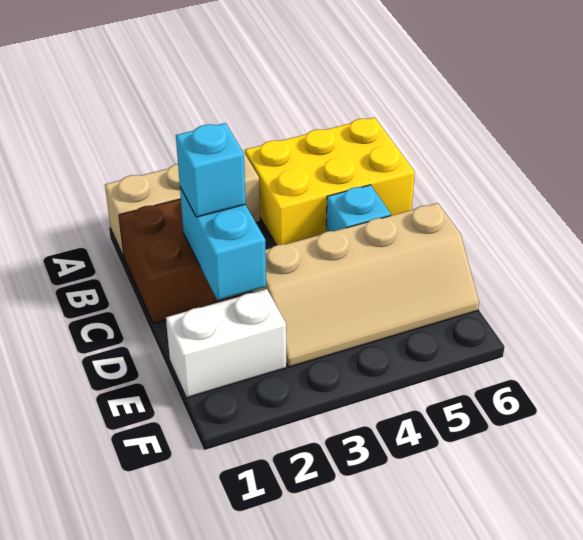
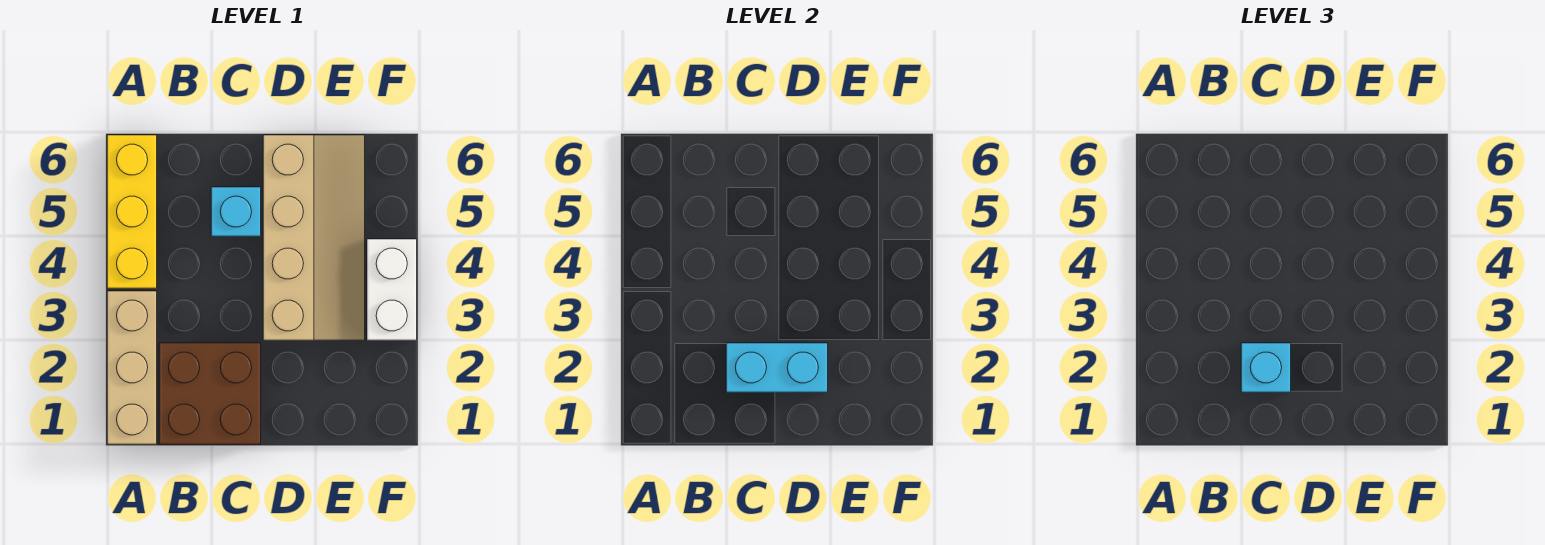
yellow 2x3 brick [245,117,415,245] -> yellow 1x3 brick [107,135,157,288]
white 1x2 brick [166,289,286,398] -> white 1x2 brick moved to [367,239,417,340]

